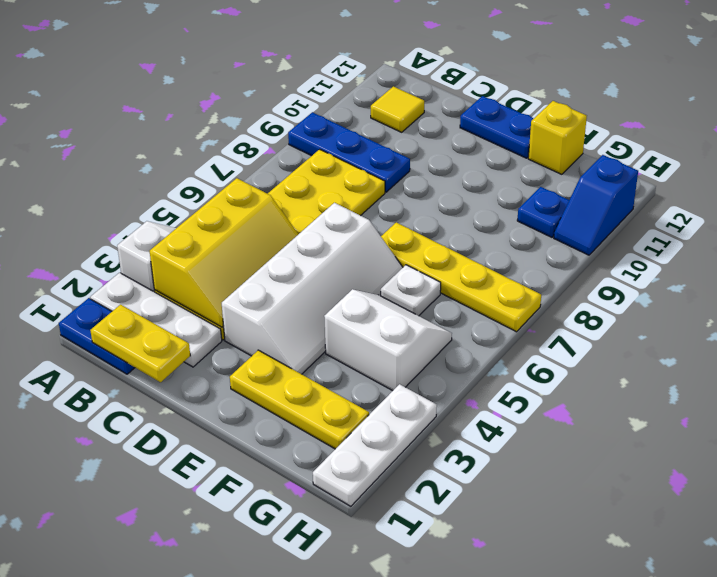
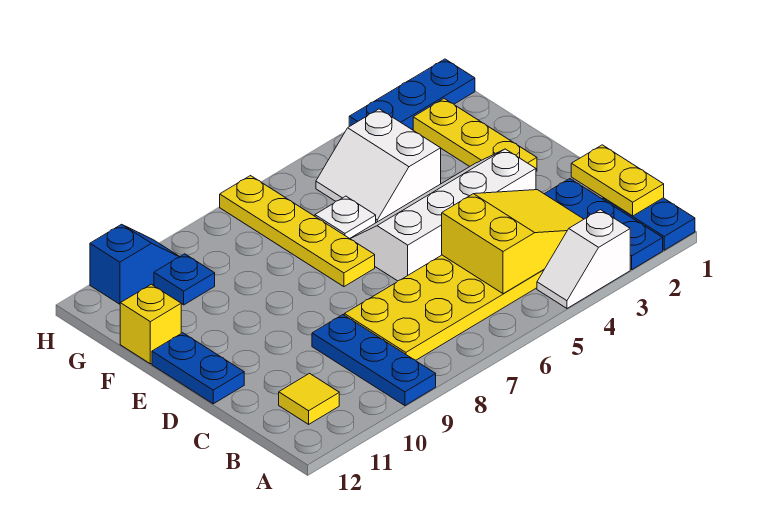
white 1x3 plate [90,273,222,367] -> blue 1x3 plate [545,179,663,269]
yellow 2x3 slope [150,178,298,327] -> yellow 2x3 slope turned to [442,190,584,294]
white 1x3 plate [313,384,437,506] -> blue 1x3 plate [349,59,475,129]

